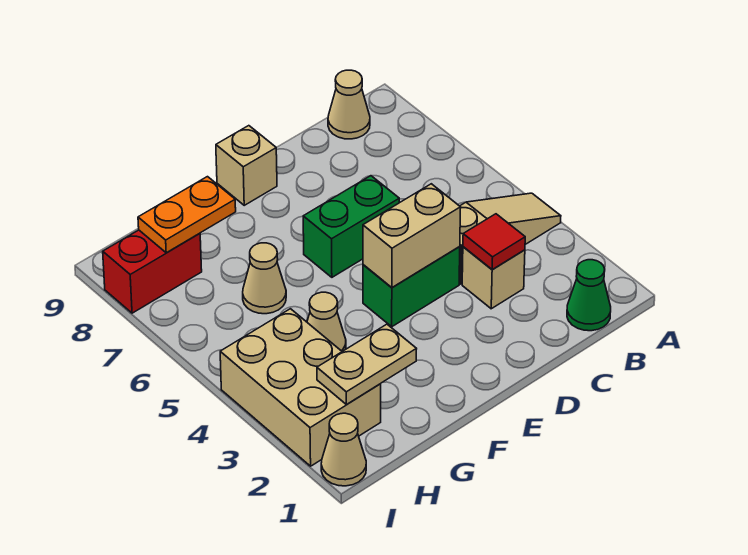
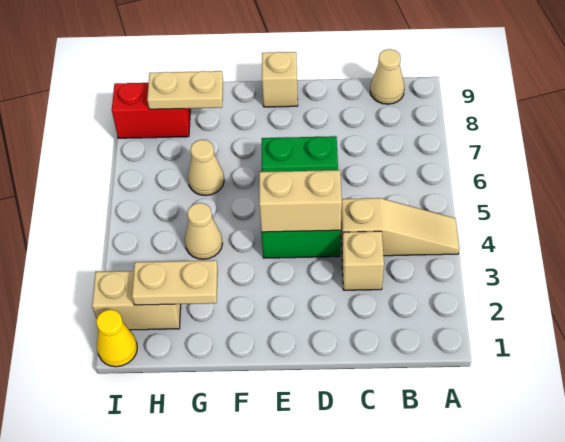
green 1x1 cone [567,260,611,331] -> none
red 1x1 tile [463,214,525,270] -> none
orange 1x2 plate [138,177,236,253] -> tan 1x2 plate [147,71,223,109]
tan 2x3 brick [220,309,381,466] -> tan 1x2 brick [92,271,181,330]
tan 1x1 cone [321,413,366,486] -> yellow 1x1 cone [96,310,137,367]

